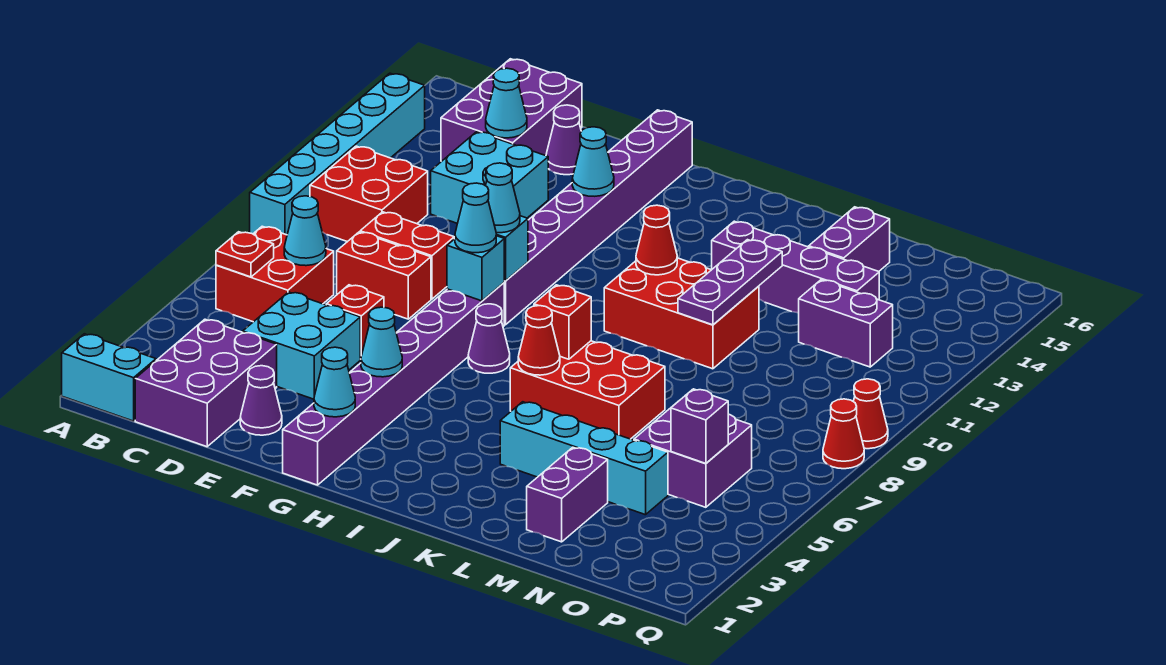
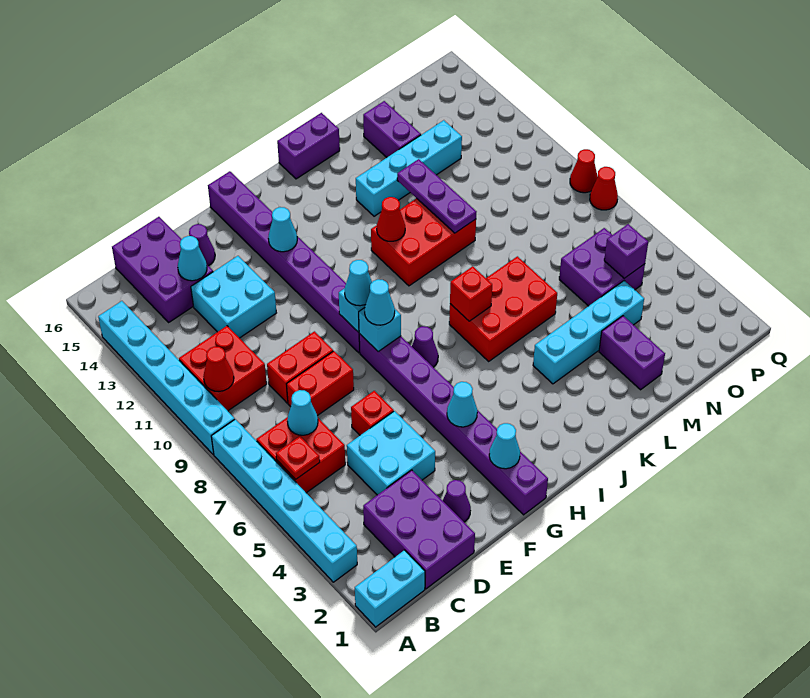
none -> cyan 1x6 brick [211,419,357,582]
red 1x1 cone [518,306,560,375] -> red 1x1 cone moved to [203,346,234,392]
purple 1x4 brick [712,221,879,313] -> cyan 1x4 brick [356,120,462,216]
purple 1x2 brick [799,280,893,367] -> purple 1x2 brick moved to [277,113,340,179]

